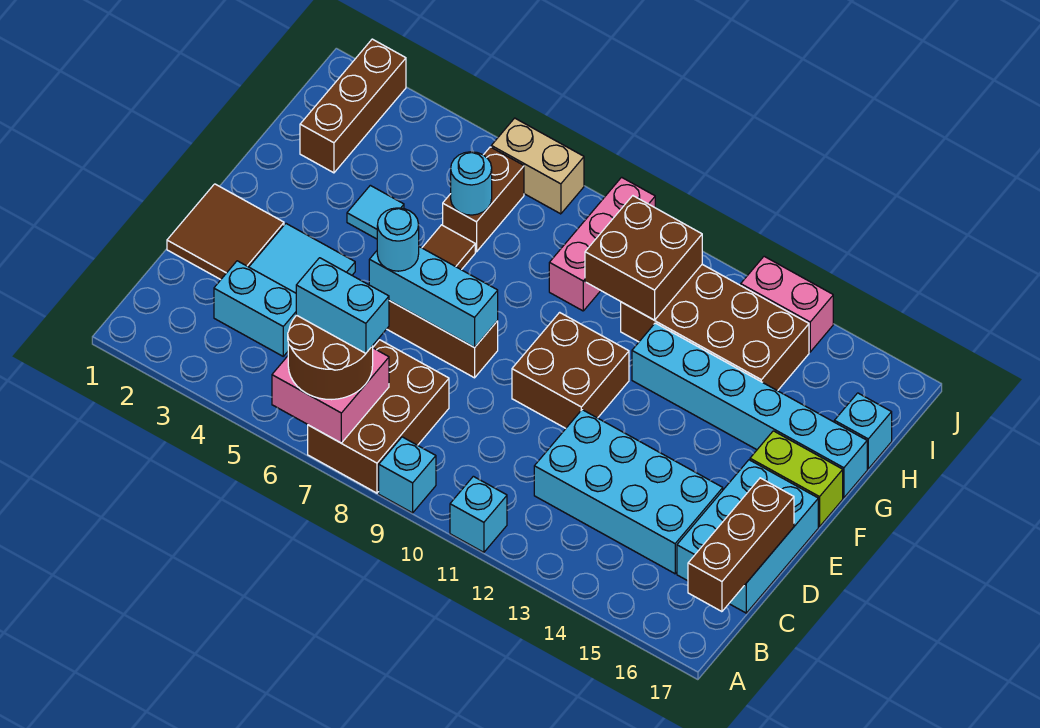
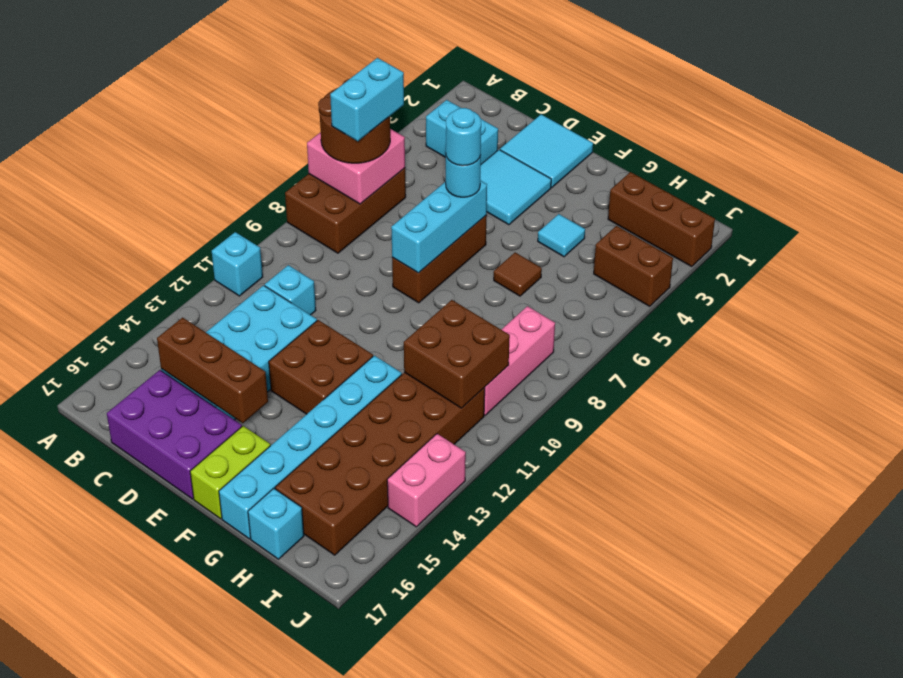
brown 2x3 brick [308,340,449,493] -> brown 2x3 brick turned to [285,168,406,253]
cyan 1x1 brick [379,437,436,513] -> cyan 1x1 brick moved to [265,265,316,315]
brown 1x3 brick [688,478,794,612] -> brown 1x3 brick moved to [157,318,268,423]
cyan 1x2 brick [214,261,296,356] -> cyan 1x2 brick turned to [426,100,498,164]
cyan 2x3 brick [677,460,818,613] -> purple 2x3 brick [107,370,242,499]
brown 2x2 tile [167,184,284,280] -> cyan 2x2 tile [500,114,593,187]
brown 2x2 brick [512,312,629,428] -> brown 2x2 brick moved to [269,320,373,414]
brown 1x2 brick [443,147,524,252] -> brown 1x2 brick moved to [594,226,673,306]
cyan 1x1 round brick [451,152,492,215] -> cyan 1x1 round brick moved to [446,108,481,166]
pink 1x3 brick [549,177,655,311] -> pink 1x3 brick turned to [484,306,555,415]
brown 2x4 brick [621,264,809,391] -> brown 2x6 brick [275,372,485,555]
tan 1x2 brick [491,118,584,214] -> none

